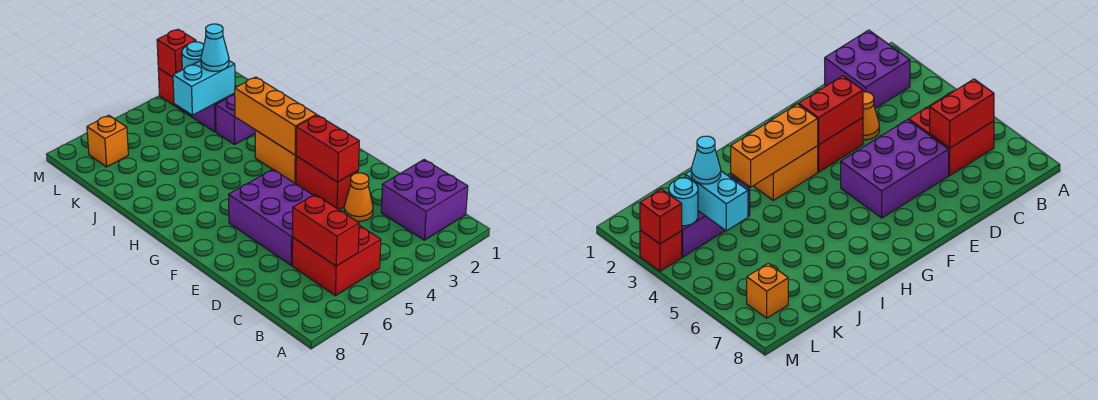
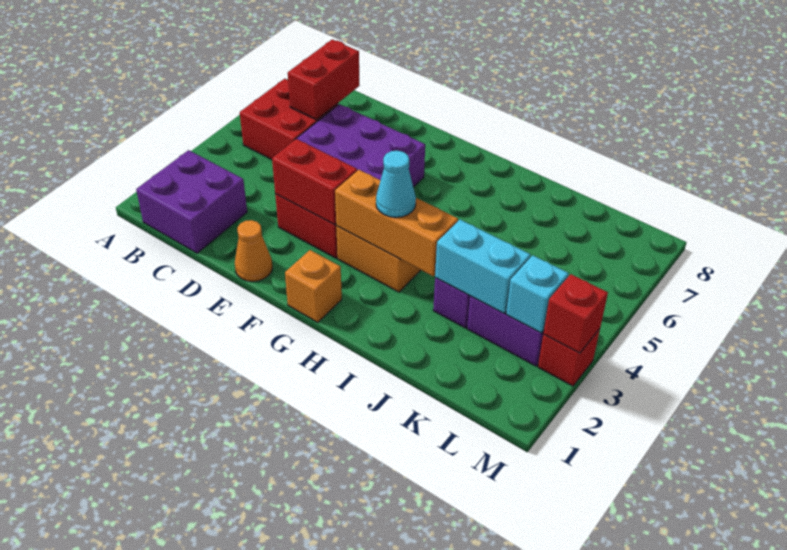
red 1x2 brick [293,195,359,266] -> red 1x2 brick turned to [288,40,360,120]
orange 1x1 cone [344,173,373,221] -> orange 1x1 cone moved to [235,220,273,282]
cyan 1x2 brick [173,61,235,115] -> cyan 1x2 brick turned to [435,220,531,313]
cyan 1x1 cone [201,24,229,71] -> cyan 1x1 cone moved to [376,151,416,217]
cyan 1x1 round brick [182,42,204,70] -> cyan 1x1 brick [506,255,569,333]
orange 1x1 brick [87,115,128,167] -> orange 1x1 brick moved to [285,250,342,322]

